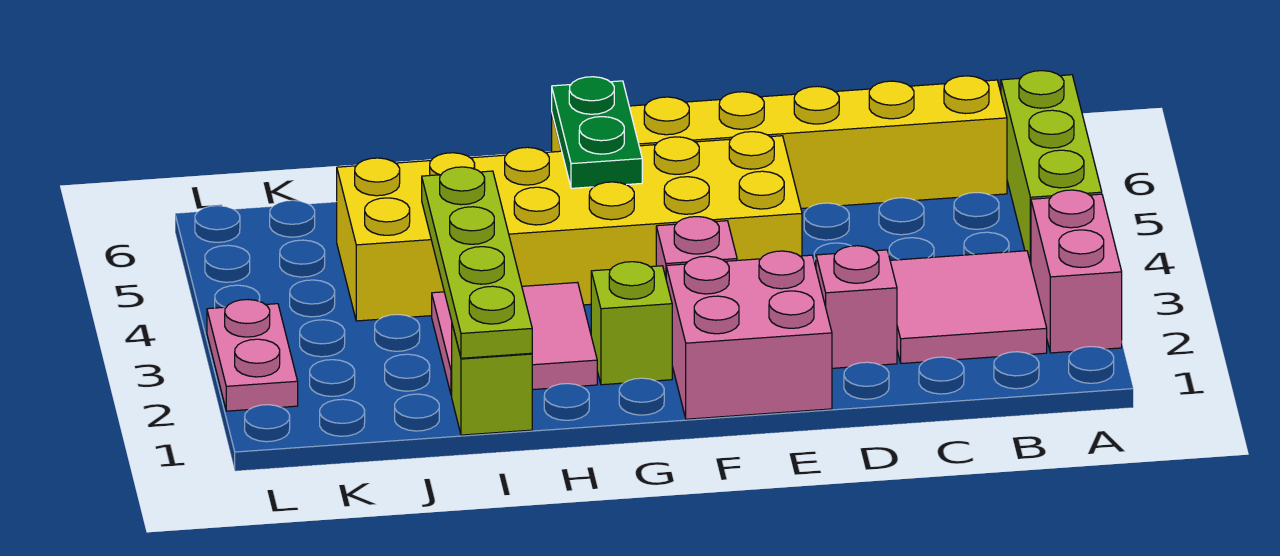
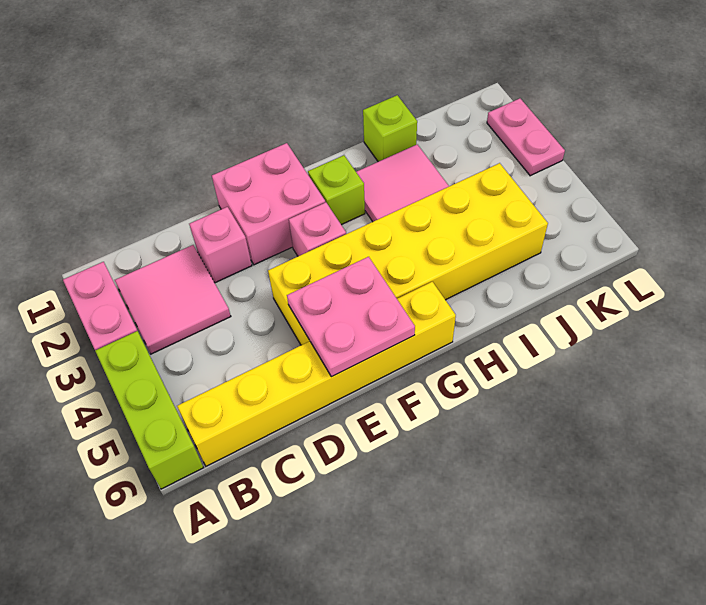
none -> pink 2x2 plate [287,257,415,377]
green 1x2 plate [552,77,642,188] -> none
lime 1x4 plate [422,167,532,358] -> none

